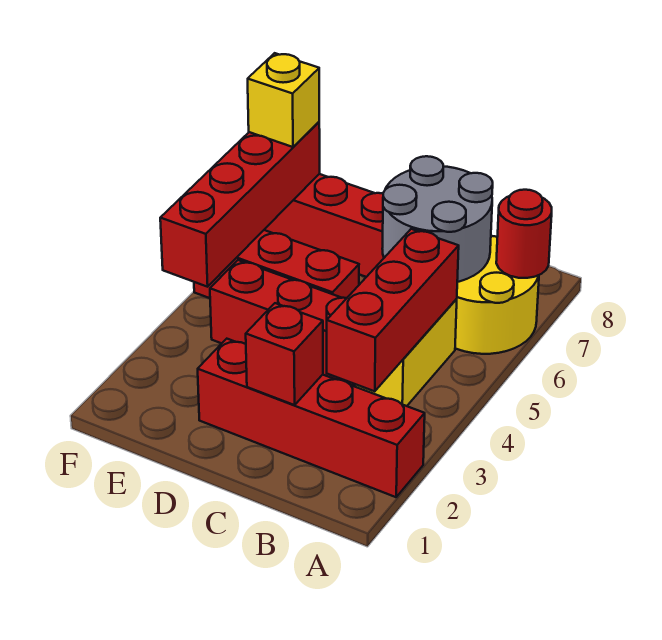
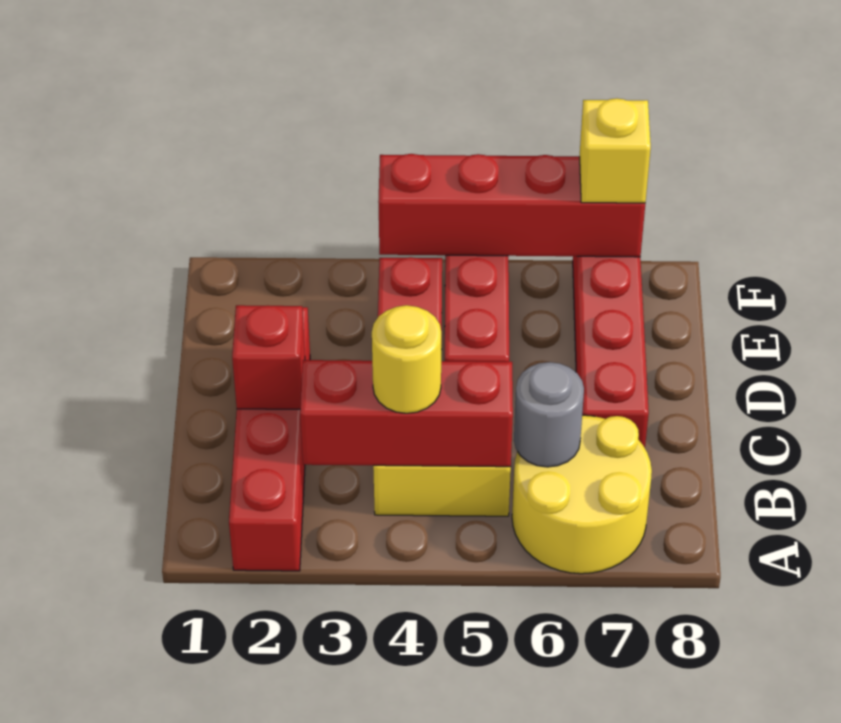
red 1x1 round brick [496,190,552,278] -> none
none -> yellow 1x1 round brick [372,305,441,413]
grey 2x2 round brick [382,156,493,282] -> grey 1x1 round brick [514,362,584,467]

